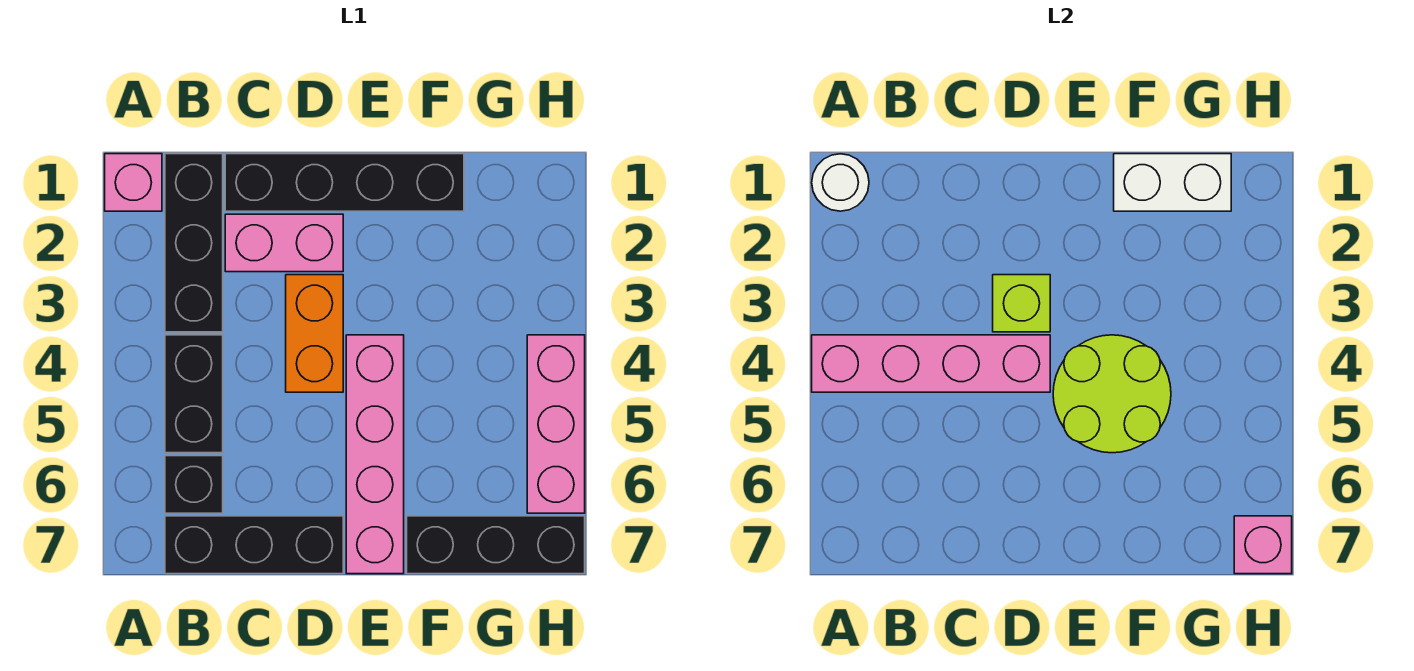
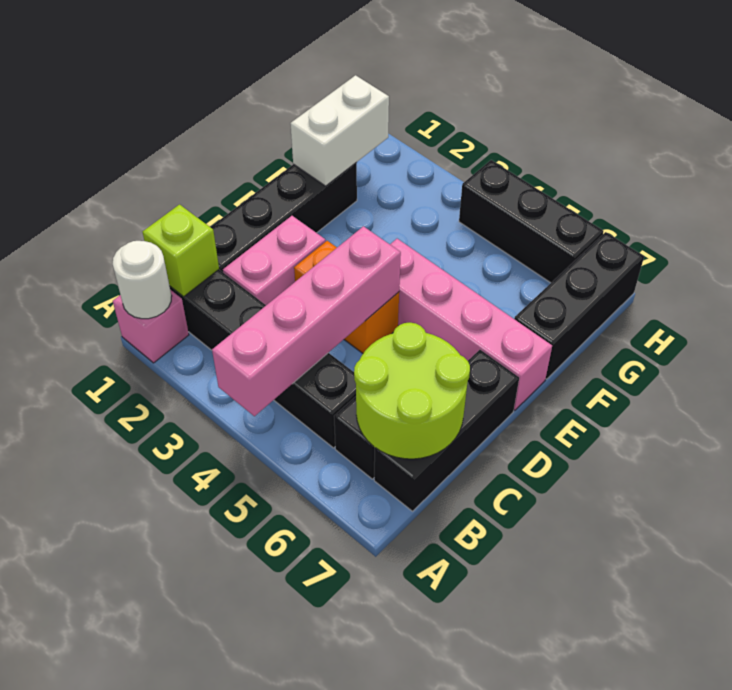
lime 1x1 brick [993,275,1050,332] -> lime 1x1 brick moved to [143,205,219,297]
lime 2x2 round brick [1053,335,1171,453] -> lime 2x2 round brick moved to [354,323,470,459]
pink 1x3 brick [527,335,585,513] -> black 1x3 brick [459,160,604,283]
pink 1x1 brick [1234,516,1292,574] -> none

